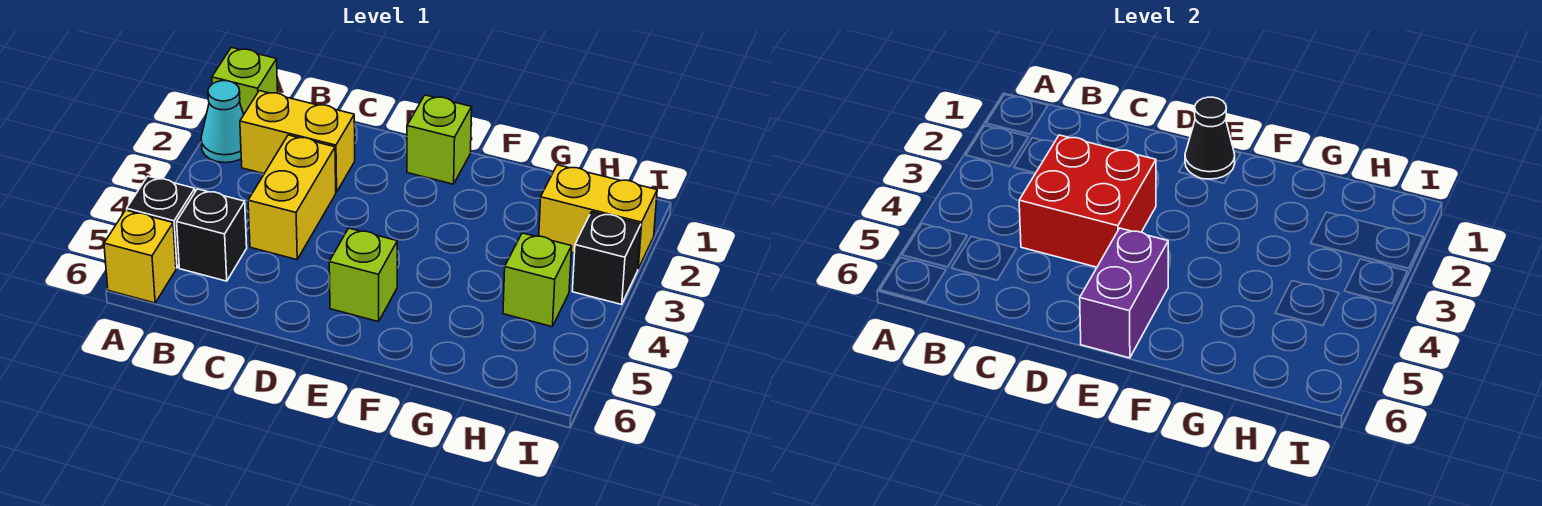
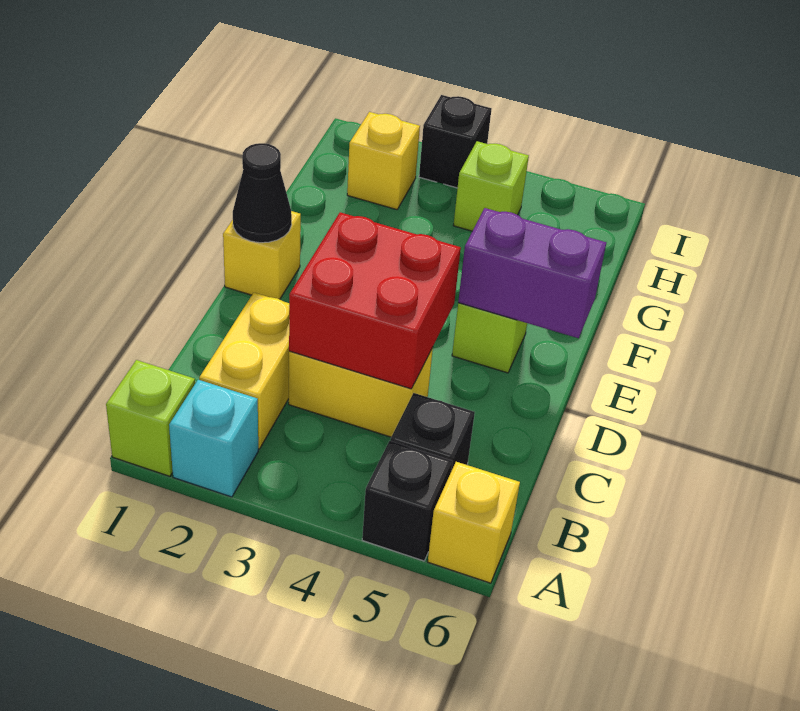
cyan 1x1 cone [201,81,244,163] -> cyan 1x1 brick [169,380,258,497]
lime 1x1 brick [407,95,472,184] -> yellow 1x1 brick [223,211,301,299]
yellow 1x2 brick [539,165,657,269] -> yellow 1x1 brick [347,112,420,210]

